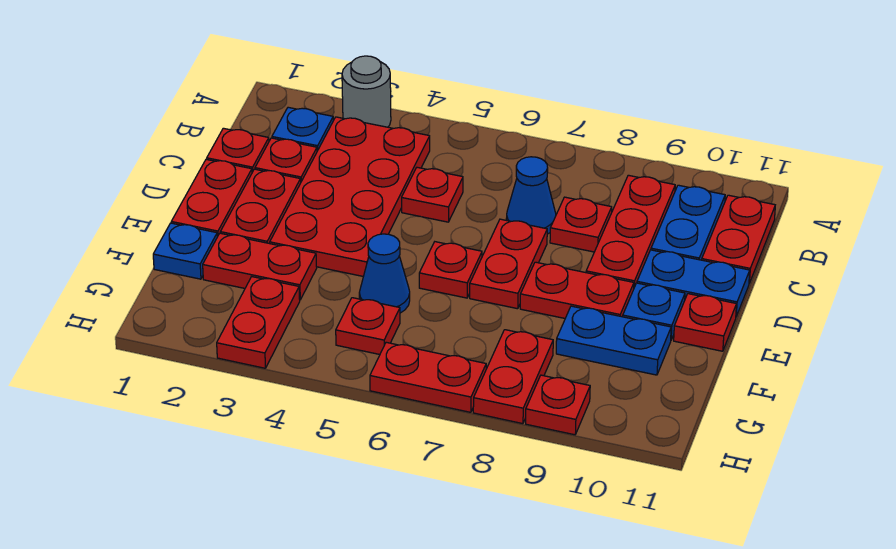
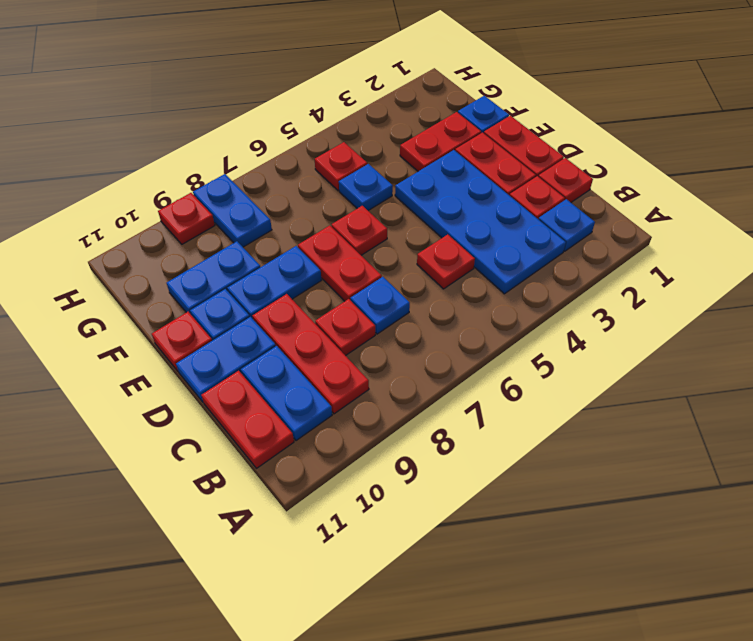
grey 1x1 round brick [342,56,391,127] -> none
red 2x4 plate [270,117,430,277] -> blue 2x4 plate [395,150,566,294]
blue 1x1 cone [506,157,556,234] -> blue 1x1 plate [350,277,410,334]
red 1x2 plate [520,262,634,318] -> blue 1x2 plate [227,246,321,319]
blue 1x1 cone [359,234,410,313] -> blue 1x1 plate [339,164,393,211]
red 1x2 plate [217,277,300,368] -> none
red 1x2 plate [473,330,553,424] -> blue 1x2 plate [193,174,272,247]
red 1x2 plate [370,342,486,412] -> none

